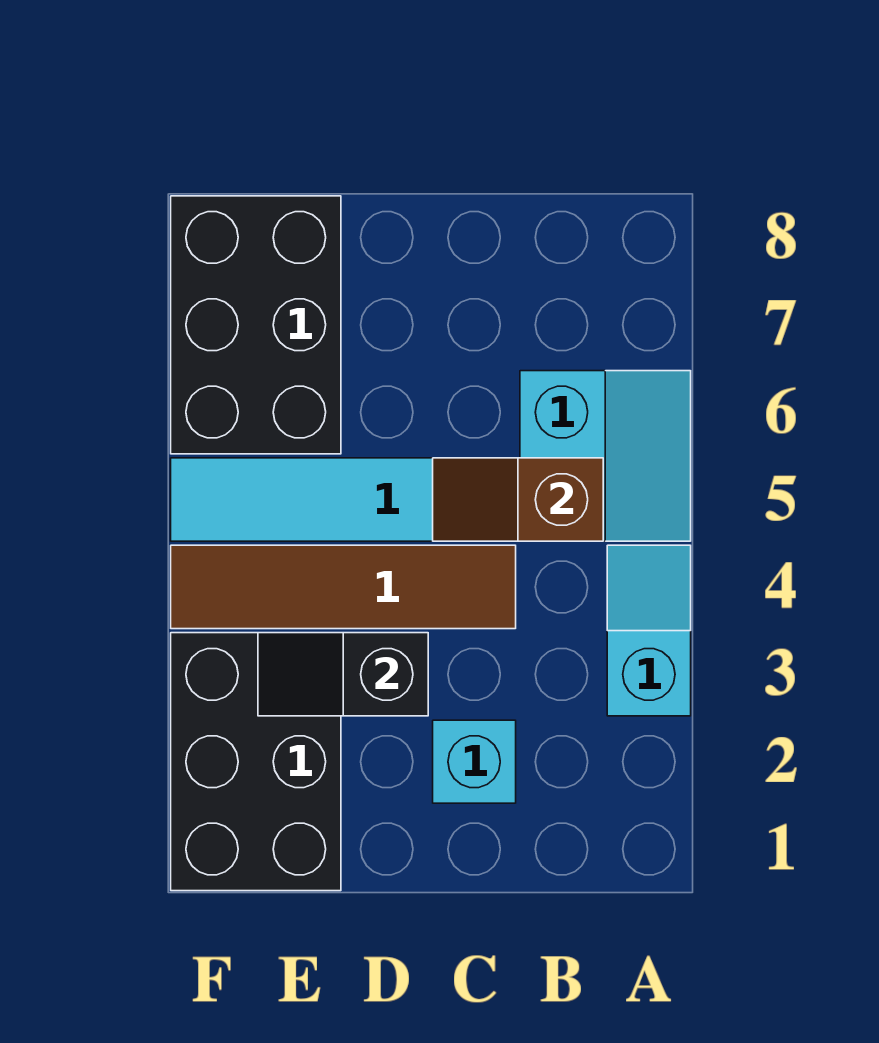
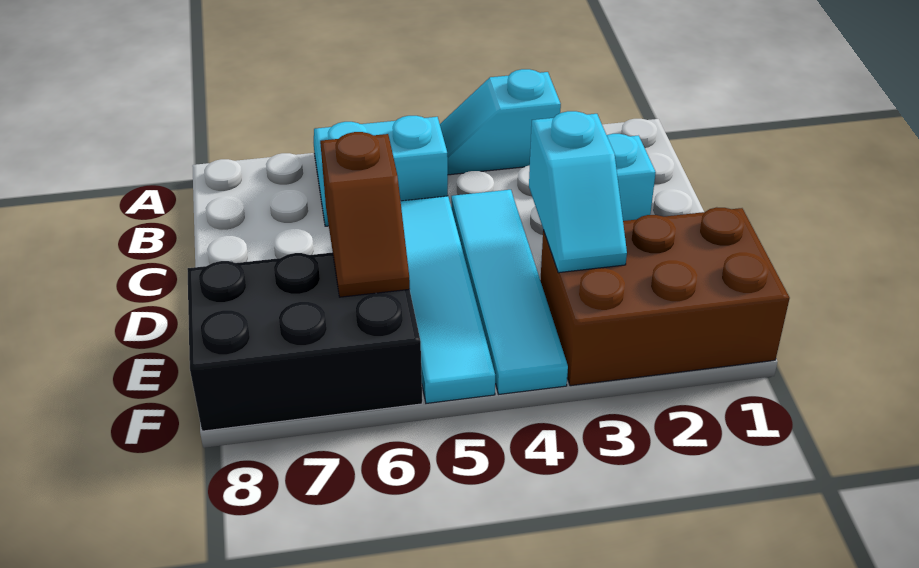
brown 1x2 slope [433,458,603,541] -> brown 1x2 slope moved to [320,132,410,297]
brown 1x4 tile [171,545,516,629] -> cyan 1x4 tile [451,190,568,394]
black 1x2 slope [258,633,428,716] -> cyan 1x2 slope [529,111,627,273]
black 2x3 brick [171,633,341,891] -> brown 2x3 brick [540,207,790,386]

